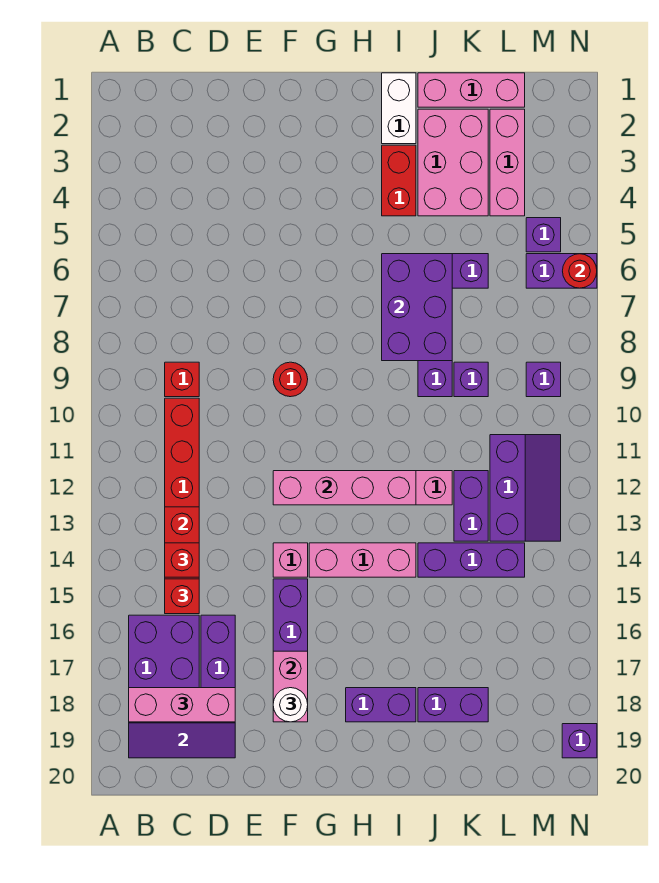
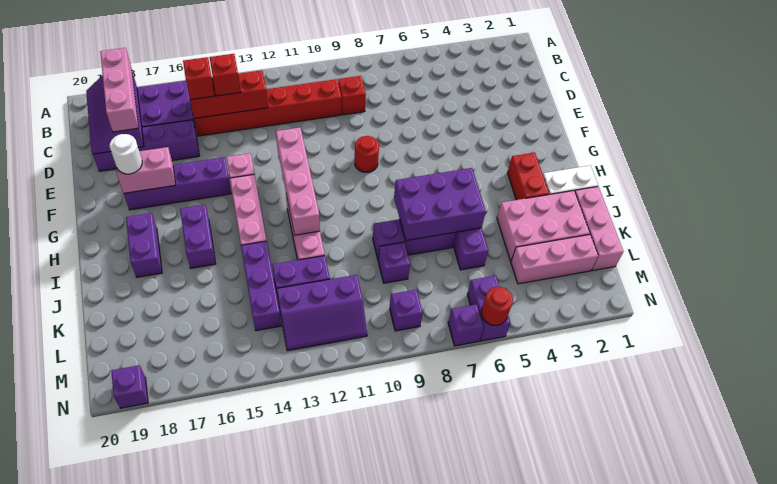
red 1x2 brick [382,145,416,216] -> red 1x2 brick turned to [507,153,549,200]
purple 1x2 brick [418,688,488,722] -> purple 1x2 brick moved to [180,205,216,268]
purple 1x1 brick [526,218,561,252] -> purple 1x1 brick moved to [448,304,484,346]

